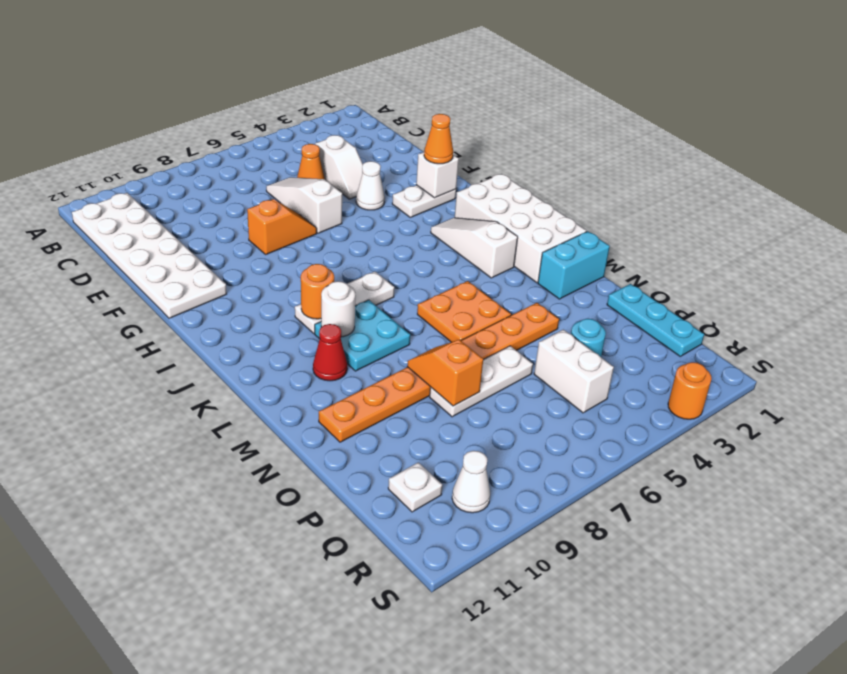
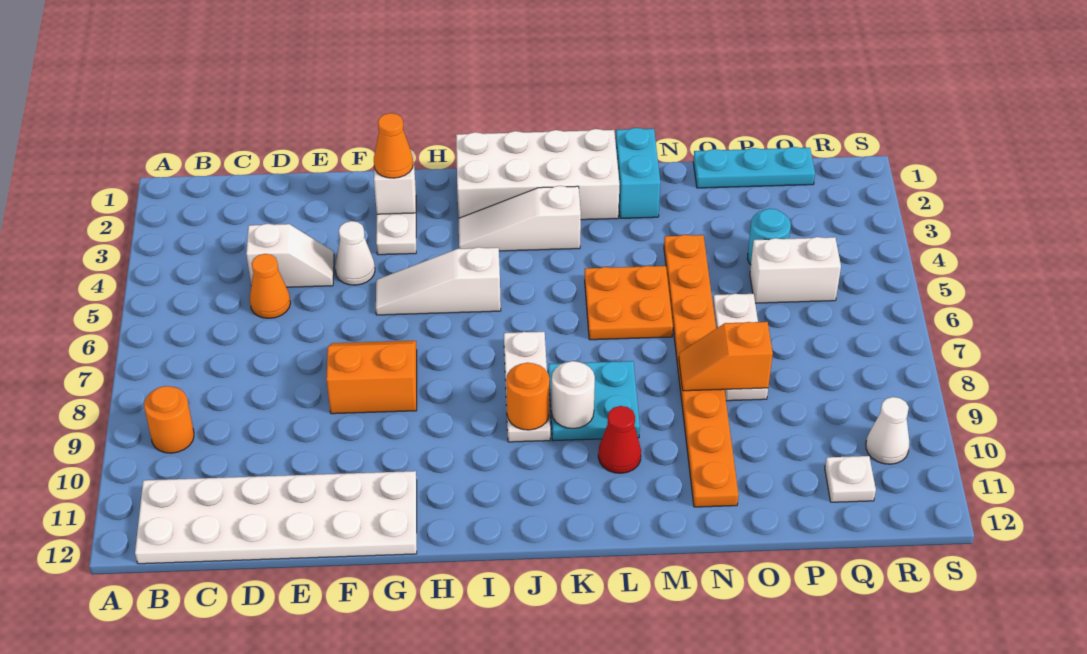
white 1x3 slope [266,177,342,233] -> white 1x3 slope moved to [376,247,501,315]
orange 1x2 slope [247,199,317,254] -> orange 2x2 slope [326,341,417,414]
orange 1x1 round brick [668,362,712,419] -> orange 1x1 round brick moved to [144,386,194,453]

